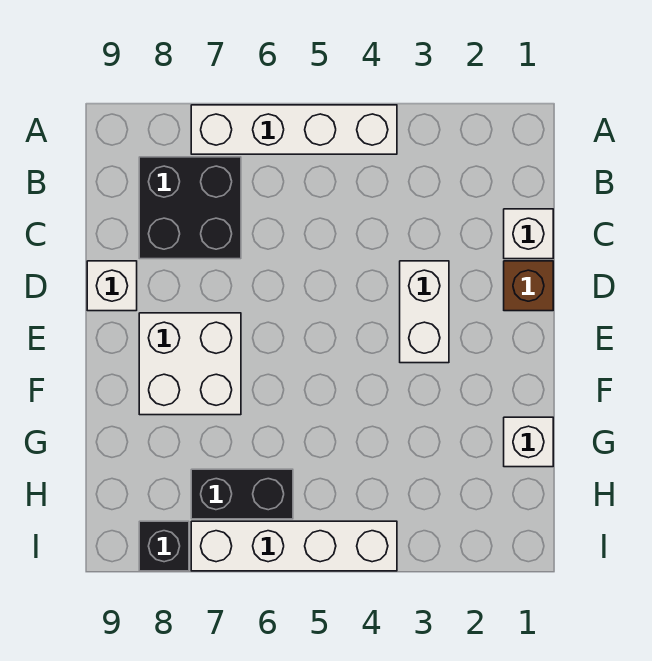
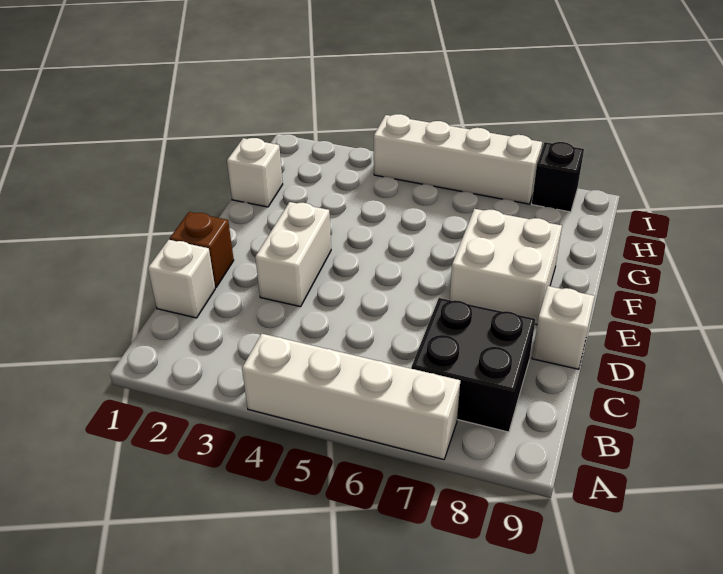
black 1x2 brick [191,469,293,519] -> none

